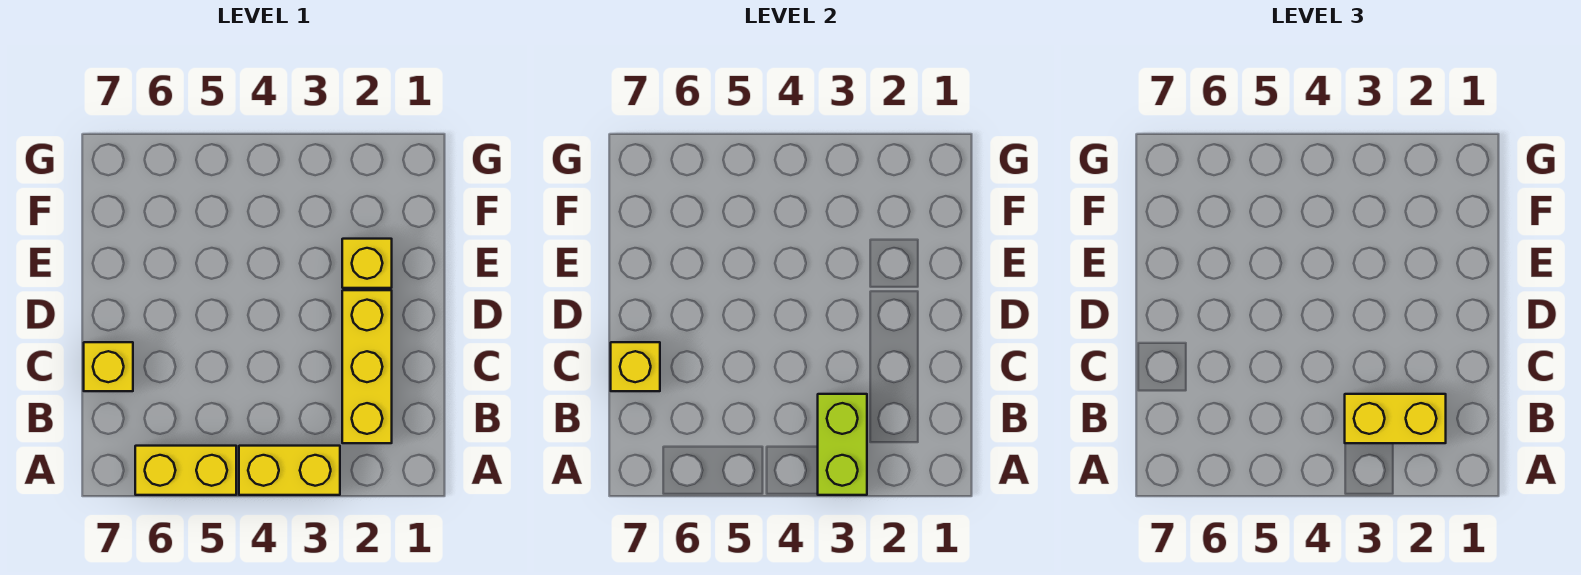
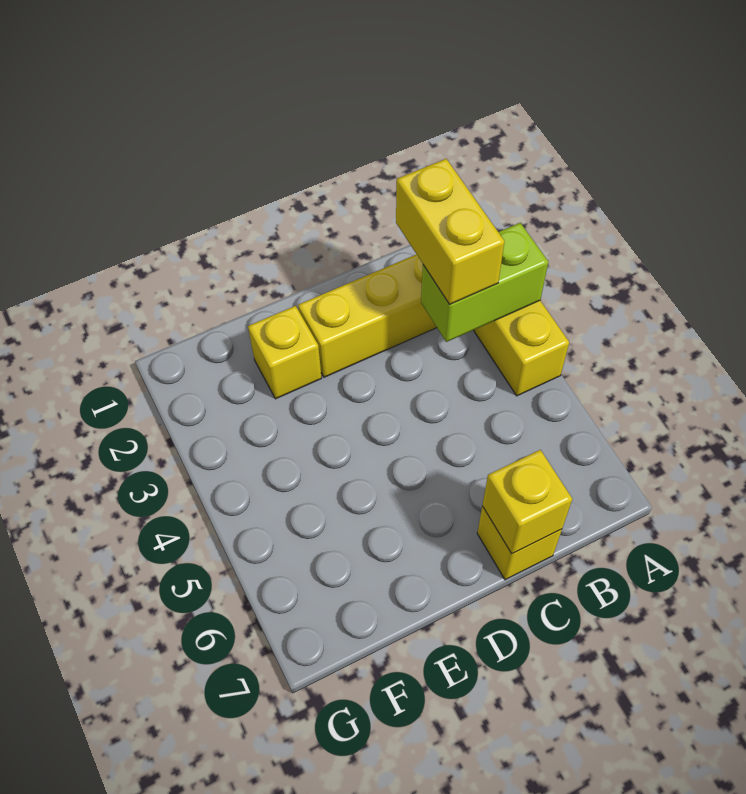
yellow 1x2 brick [135,446,236,495] -> none

